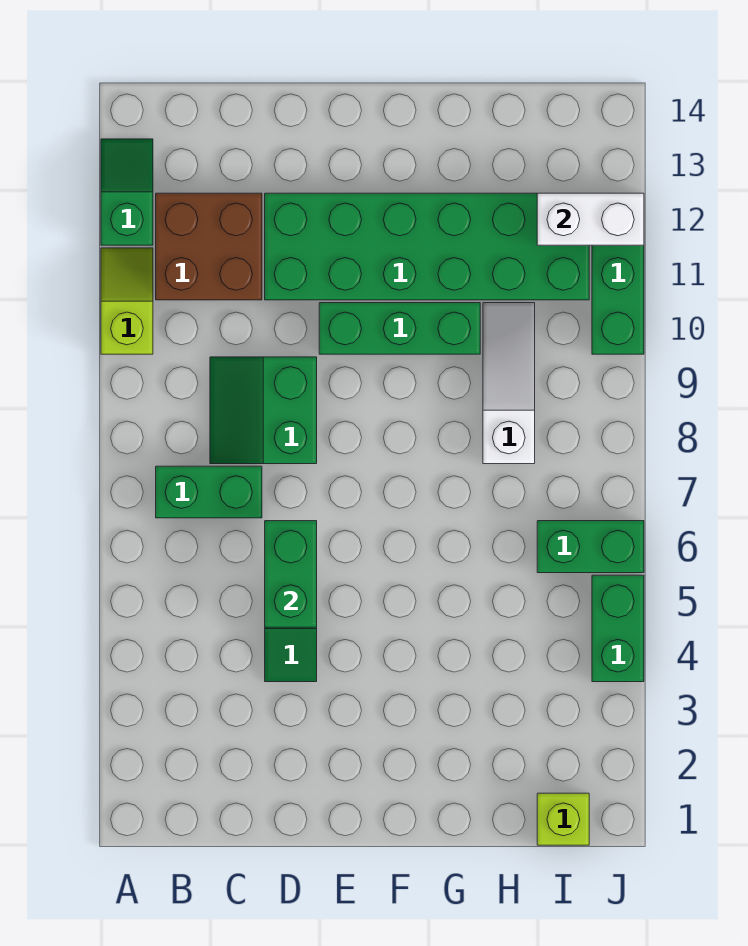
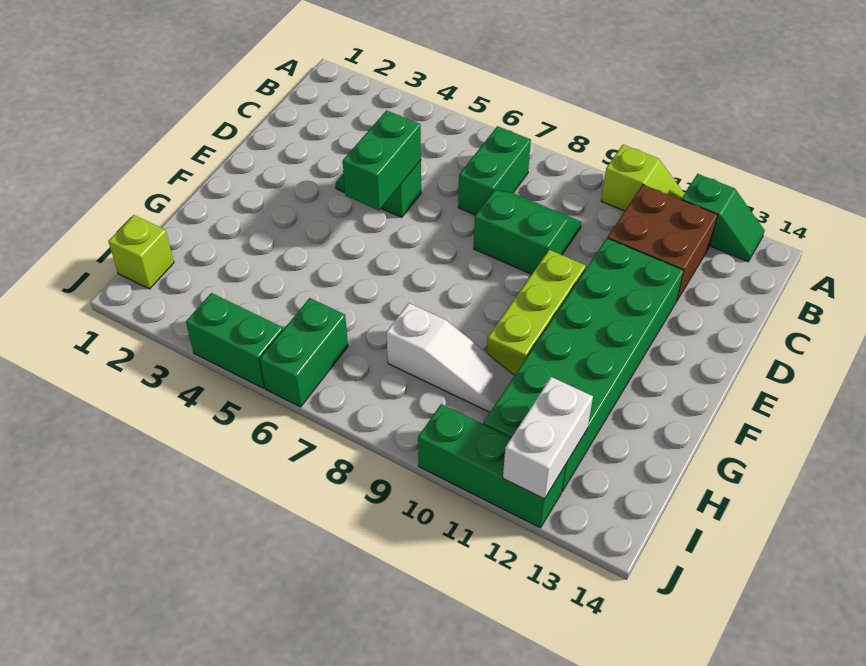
green 1x2 brick [265,521,317,627] -> green 1x2 brick turned to [343,110,421,210]
green 1x3 brick [319,303,480,354] -> lime 1x3 brick [487,250,586,375]

